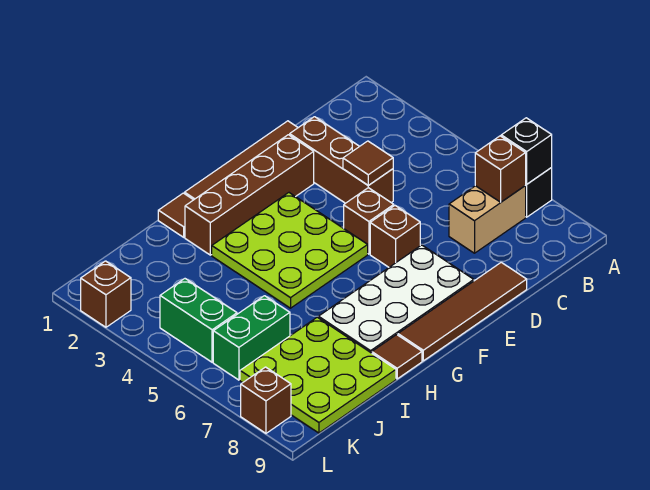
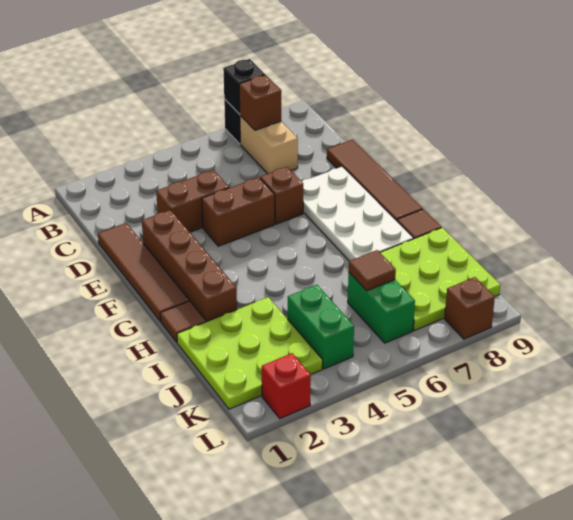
brown 1x3 brick [290,117,393,203] -> brown 1x2 brick [156,170,229,232]
brown 1x1 tile [343,141,393,185] -> brown 1x1 tile moved to [349,250,396,291]
brown 1x1 brick [344,188,394,254] -> brown 1x2 brick [202,177,275,246]
lime 3x3 plate [212,193,368,308] -> lime 3x3 plate moved to [177,297,323,409]
green 1x2 brick [160,279,237,362] -> green 1x2 brick turned to [288,285,354,369]
brown 1x1 brick [81,261,131,327] -> red 1x1 brick [262,353,311,419]

